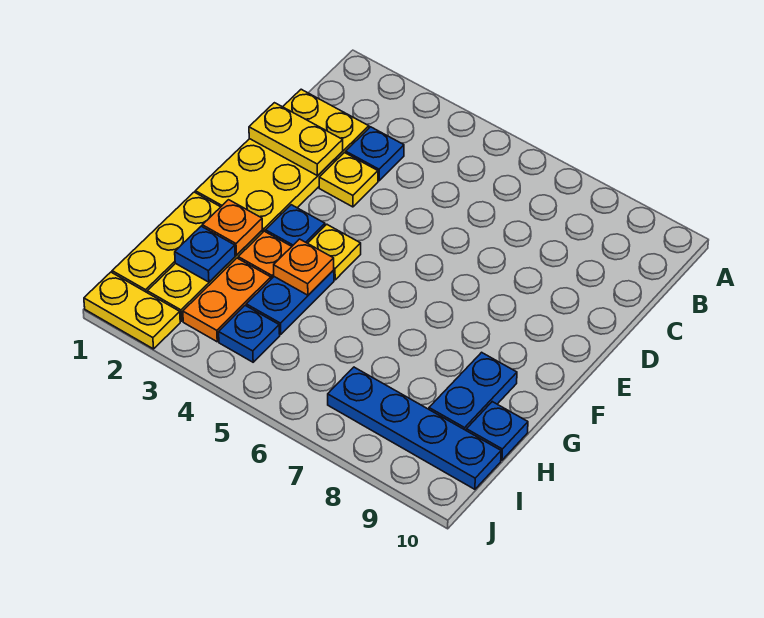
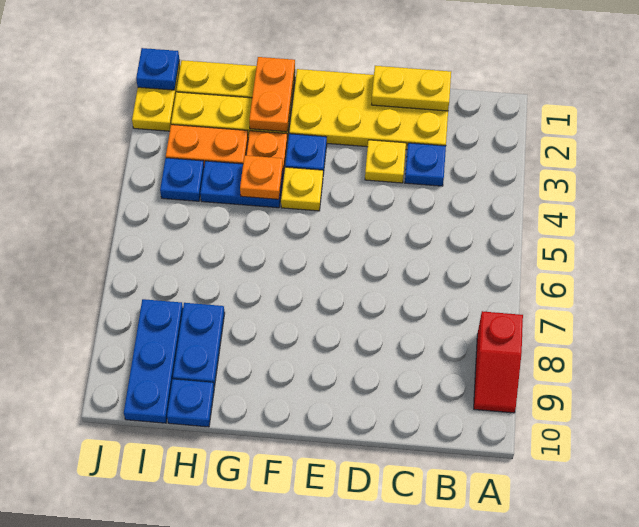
none -> red 1x2 slope [474,311,523,413]
yellow 1x2 plate [249,103,343,176] -> yellow 1x2 plate turned to [372,66,451,111]
orange 1x1 plate [202,200,262,255] -> orange 1x2 plate [249,57,295,132]
blue 1x2 plate [429,352,517,430] -> blue 1x2 plate turned to [173,303,225,387]
blue 1x1 plate [175,226,235,282] -> blue 1x1 plate moved to [136,48,179,90]
blue 1x4 plate [328,367,501,489] -> blue 1x3 plate [124,299,183,423]

